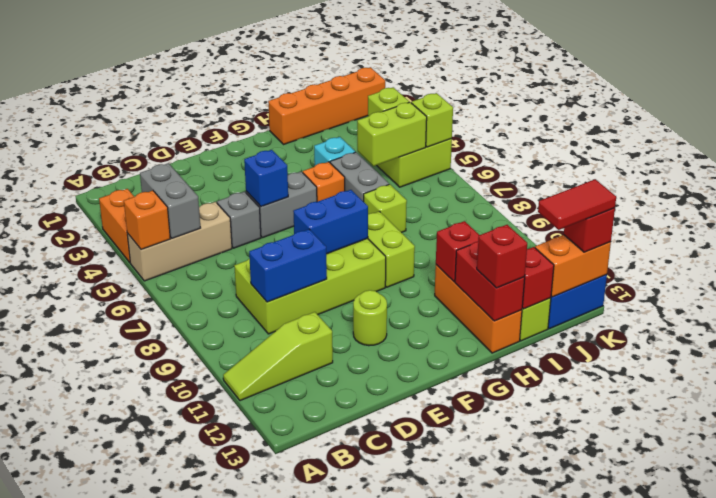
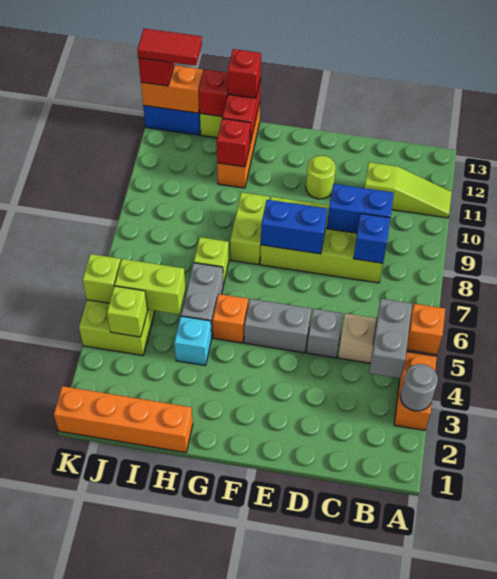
none -> grey 1x1 round brick [400,364,438,411]
blue 1x1 brick [244,150,288,207] -> blue 1x1 brick moved to [353,214,390,263]

